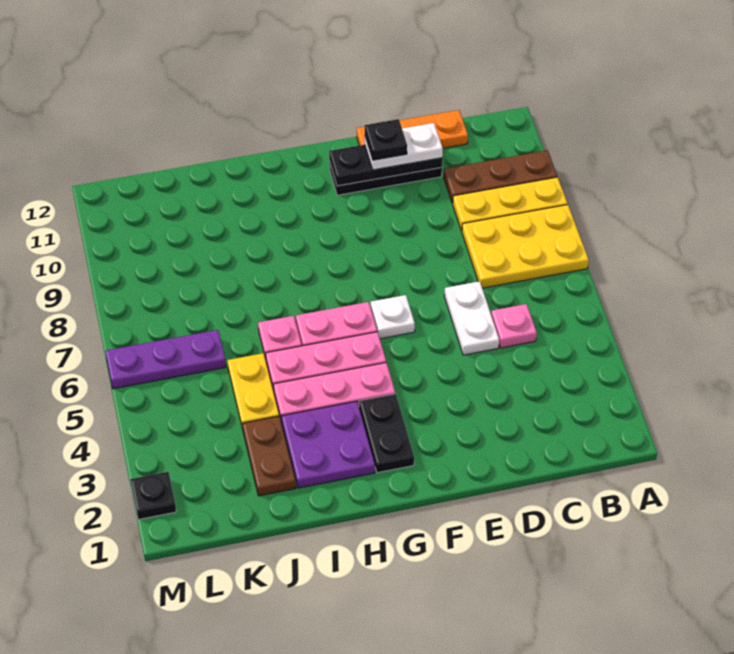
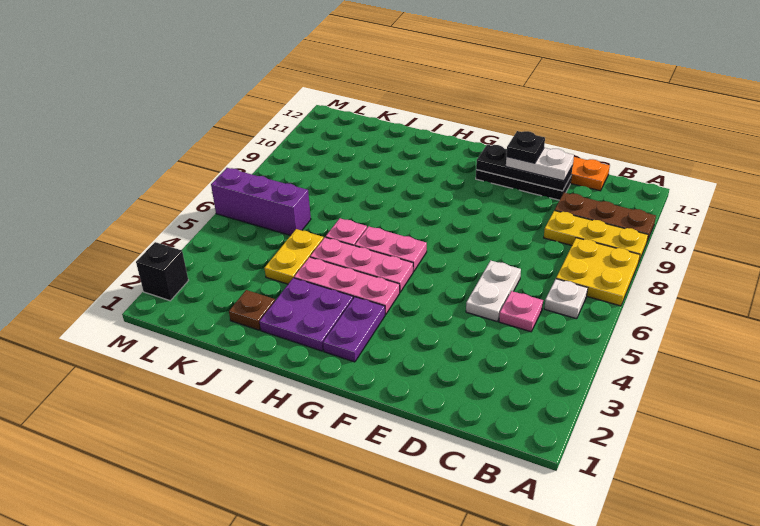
yellow 2x3 plate [462,205,589,288] -> yellow 2x2 plate [556,238,640,306]
white 1x1 plate [371,295,415,339] -> white 1x1 plate moved to [544,279,588,319]
black 1x2 plate [359,394,414,473] -> purple 1x2 plate [323,297,385,362]
brown 1x2 plate [242,416,296,496] -> brown 1x1 plate [229,290,275,330]
purple 1x3 plate [105,330,226,389] -> purple 1x3 brick [211,168,311,235]
black 1x1 plate [130,472,176,520] -> black 1x1 brick [136,242,188,301]

